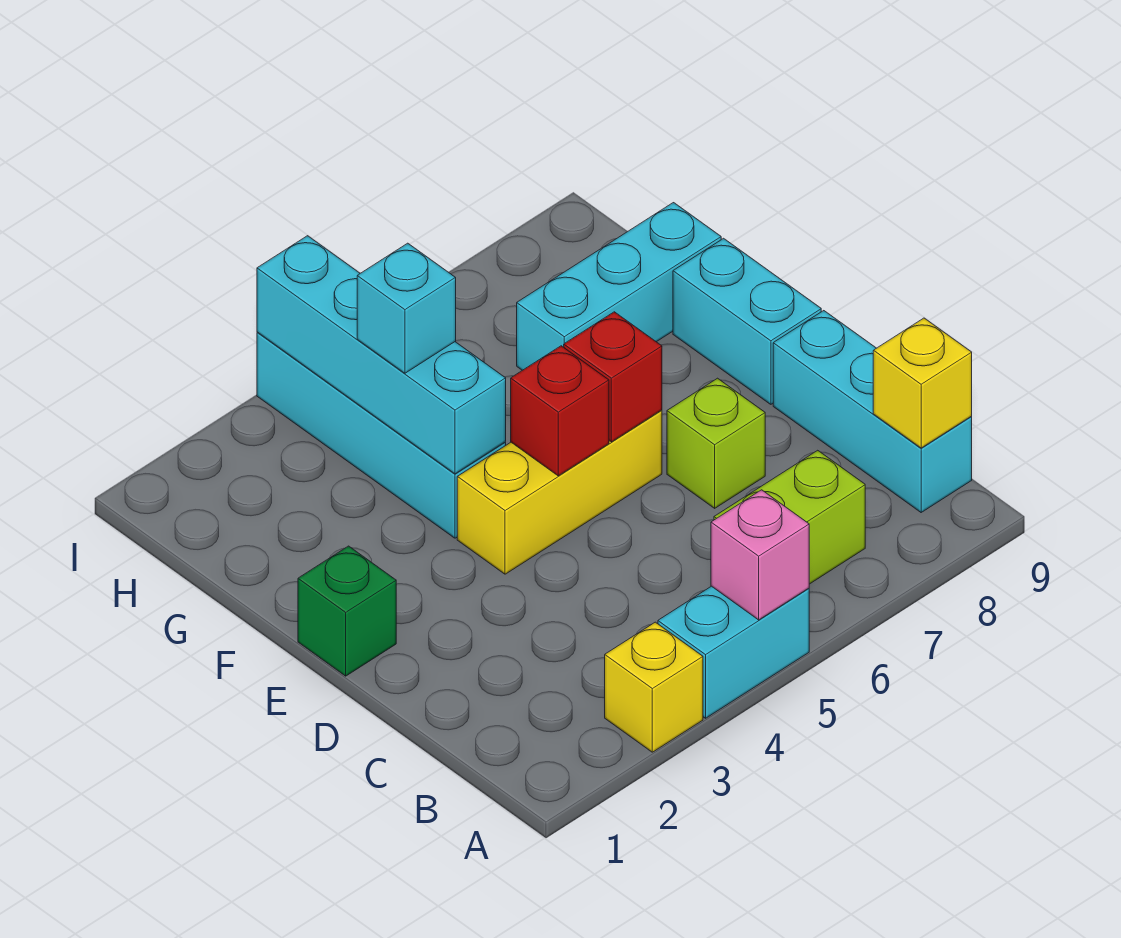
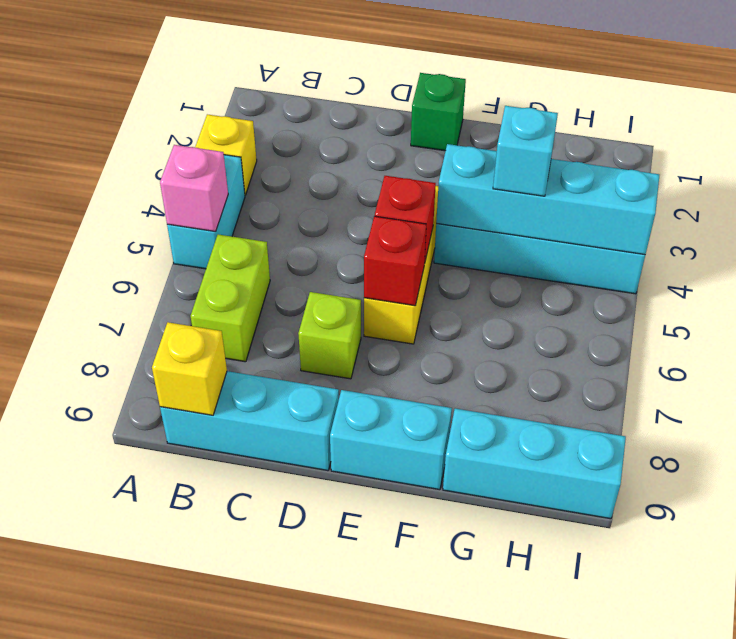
cyan 1x3 brick [517,203,721,370] -> cyan 1x3 brick turned to [443,409,626,519]

